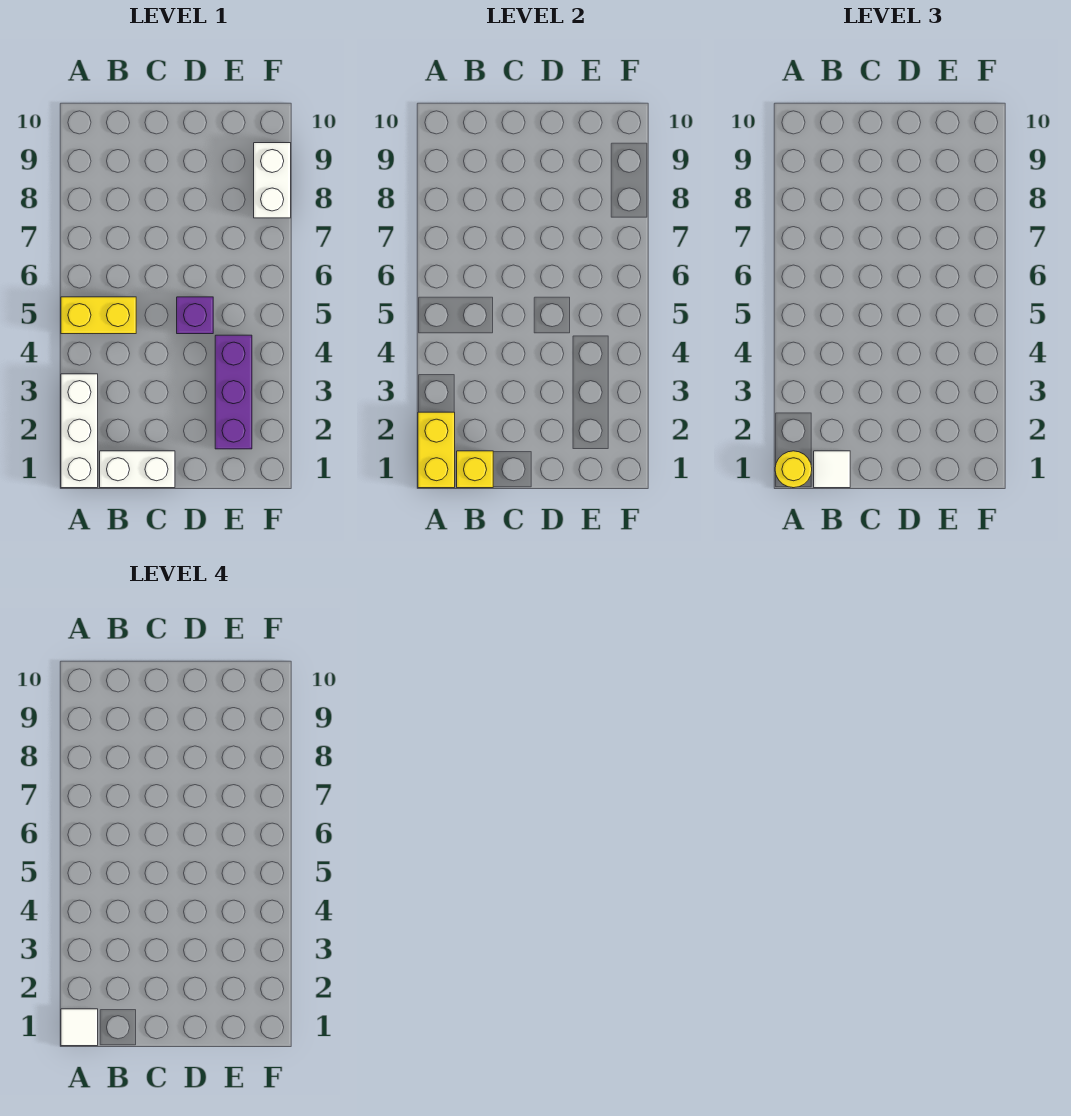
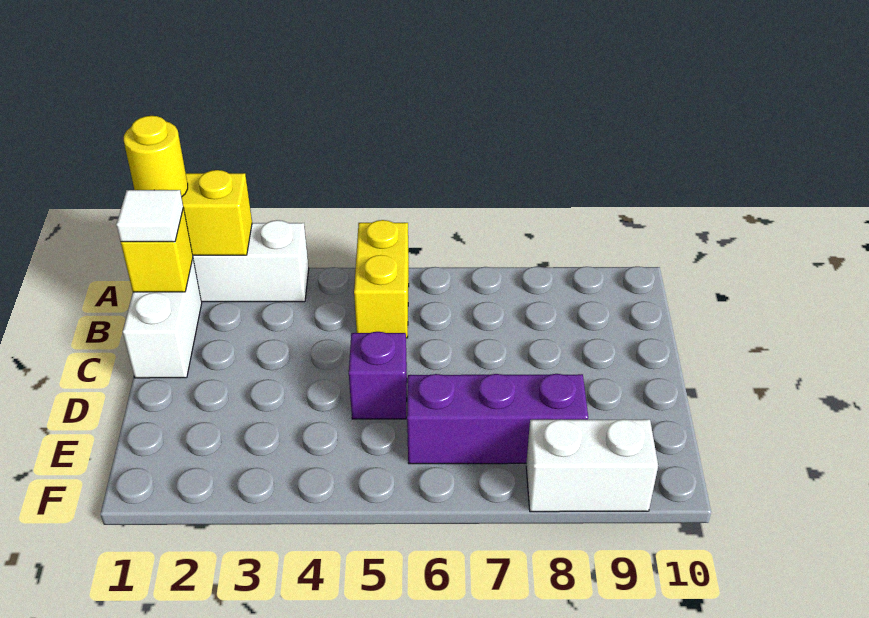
white 1x1 tile [61,1009,98,1046] -> none
purple 1x3 brick [215,335,252,449] -> purple 1x3 brick moved to [407,374,588,464]

